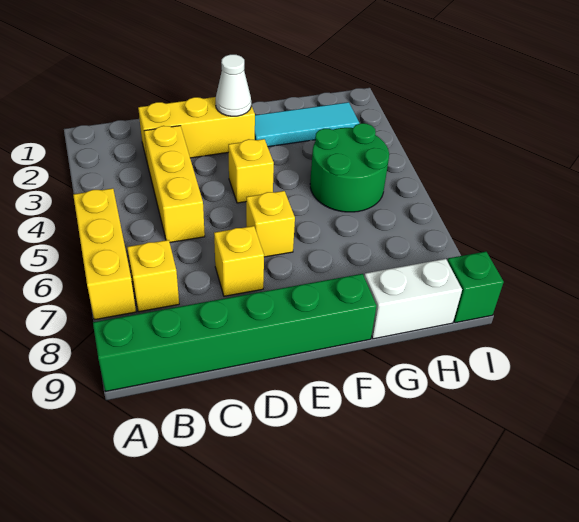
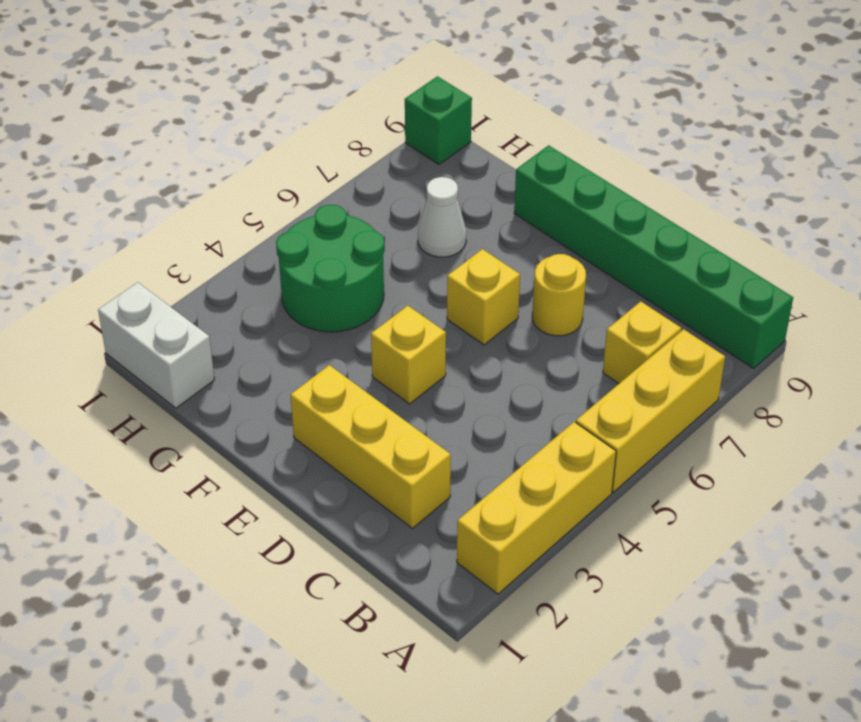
yellow 1x3 brick [144,126,205,242] -> yellow 1x3 brick moved to [457,422,616,594]
yellow 1x1 brick [214,226,264,296] -> yellow 1x1 round brick [532,254,586,336]
white 1x1 cone [216,54,251,116] -> white 1x1 cone moved to [418,177,466,257]
cyan 1x3 tile [255,102,359,147] -> none
white 1x2 brick [364,259,462,339] -> white 1x2 brick moved to [98,282,215,408]

